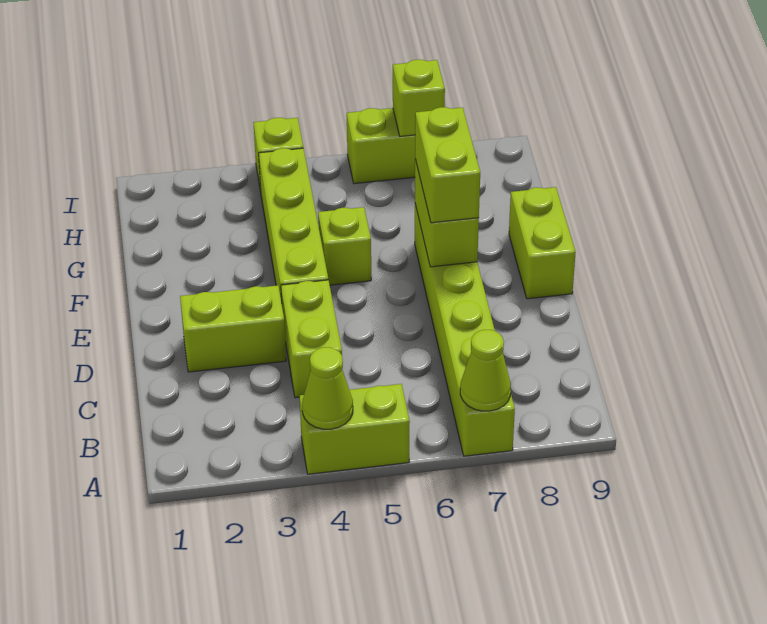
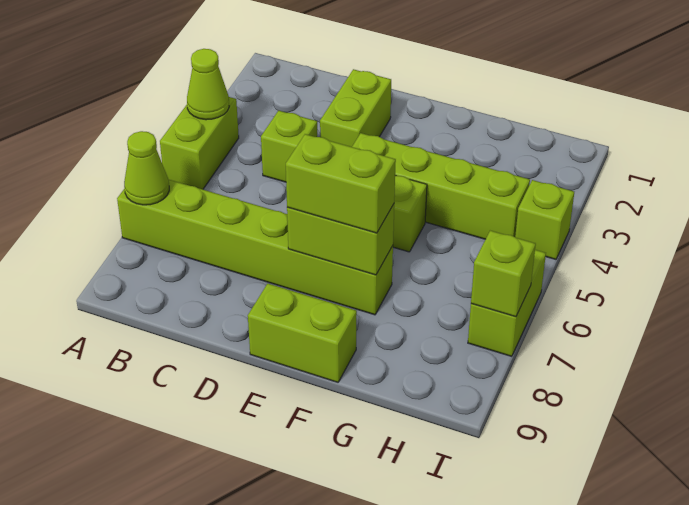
lime 1x2 brick [281,280,342,398] -> lime 1x1 brick [261,111,317,182]

